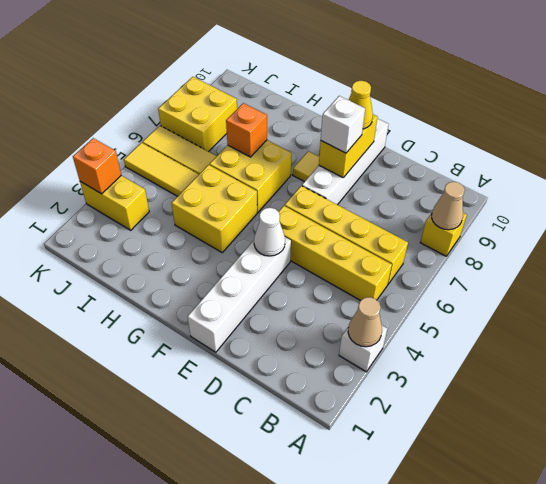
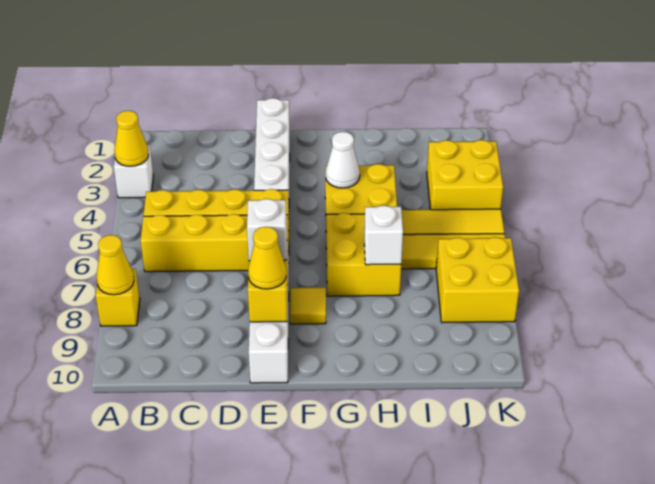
tan 1x1 cone [348,297,382,347] -> yellow 1x1 cone [114,111,149,166]
tan 1x1 cone [432,182,465,230] -> yellow 1x1 cone [97,235,134,295]
white 1x1 cone [254,208,285,256] -> white 1x1 cone moved to [326,132,360,188]
orange 1x1 brick [226,103,267,157] -> white 1x1 brick [364,205,403,265]
yellow 1x2 brick [80,176,149,230] -> yellow 2x2 brick [427,140,503,210]
orange 1x1 brick [73,138,121,194] -> none

